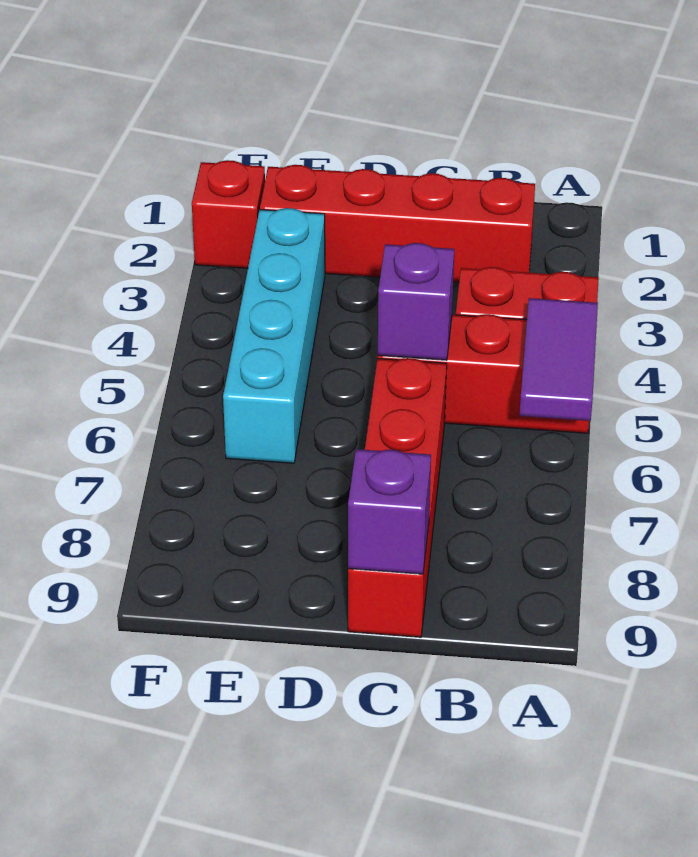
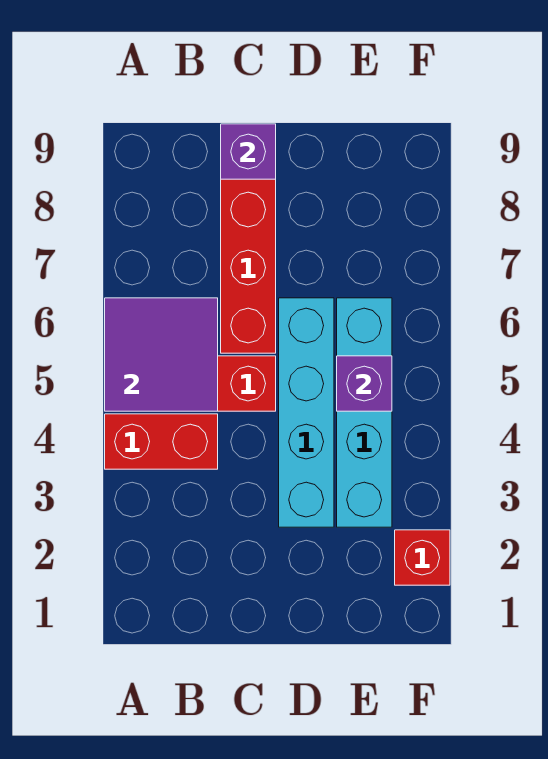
purple 1x2 tile [520,298,598,421] -> purple 2x2 tile [105,298,218,411]
red 1x4 brick [260,165,535,283] -> none
purple 1x1 brick [378,243,454,360] -> purple 1x1 brick moved to [337,356,392,411]
none -> cyan 1x4 brick [279,298,334,527]

